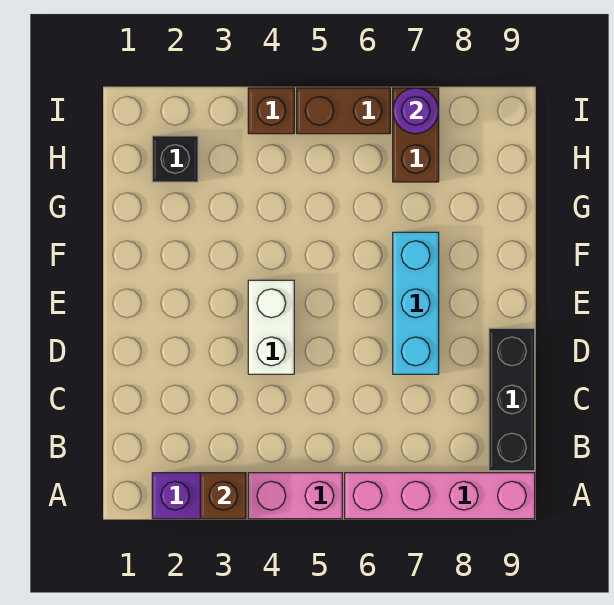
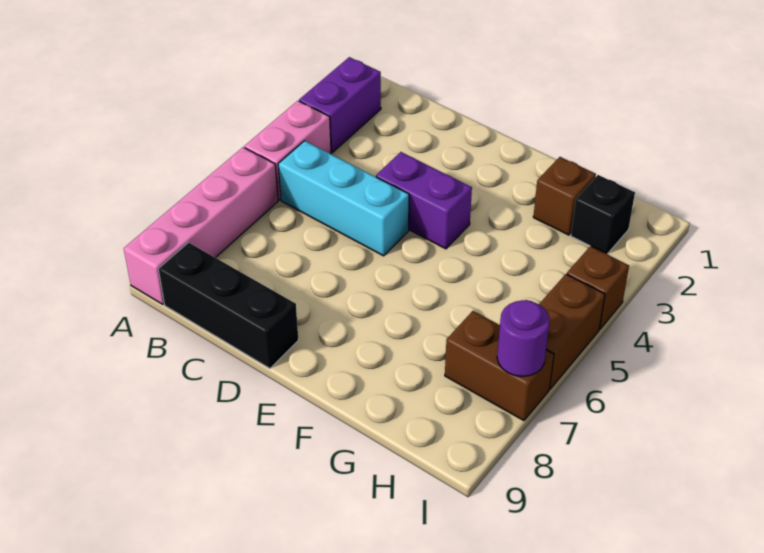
brown 1x1 brick [200,473,246,519] -> brown 1x1 brick moved to [533,157,596,235]
white 1x2 brick [248,280,294,374] -> purple 1x2 brick [376,152,472,249]
cyan 1x3 brick [393,232,439,374] -> cyan 1x3 brick moved to [278,141,409,256]

